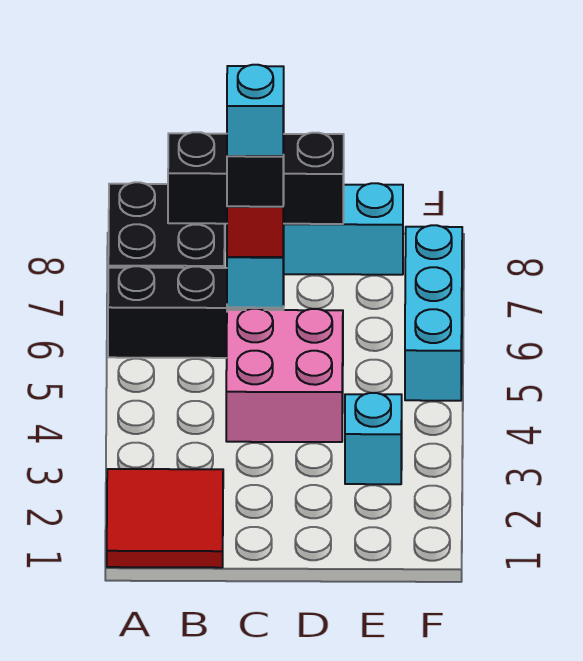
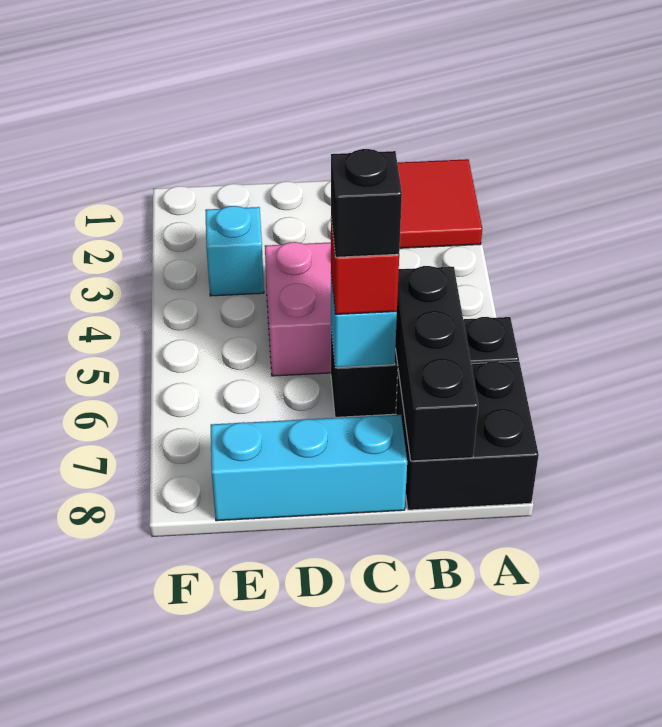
black 1x3 brick [168,132,344,224] -> black 1x3 brick turned to [395,266,478,461]
cyan 1x1 brick [227,65,284,156] -> none
cyan 1x3 brick [405,225,462,401] -> none

